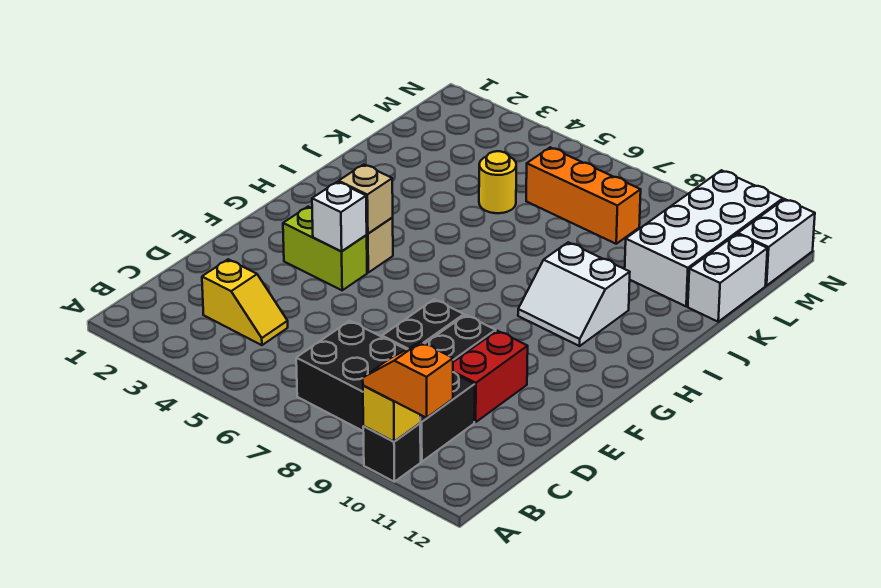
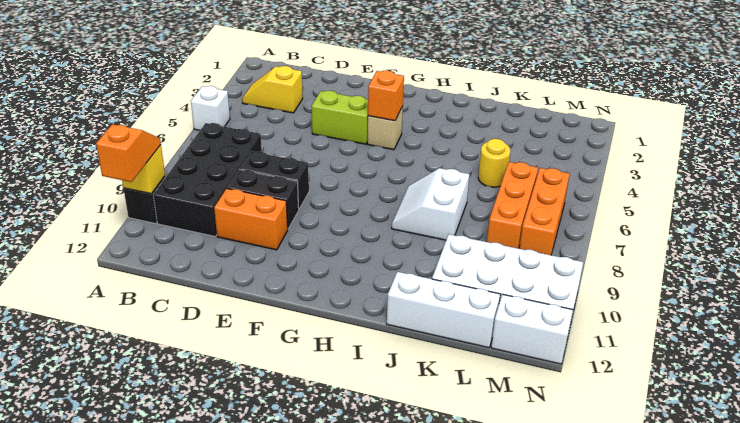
yellow 1x2 slope [202,259,288,345] -> yellow 1x2 slope turned to [242,66,303,113]
red 1x2 brick [453,331,528,422] -> orange 1x2 brick [214,188,288,250]
lime 1x2 brick [283,207,367,290] -> lime 1x2 brick turned to [312,91,368,144]
white 1x1 brick [312,182,367,252] -> white 1x1 brick moved to [191,86,230,130]
tan 1x1 brick [339,164,393,234] -> orange 1x1 brick [368,71,404,121]
white 2x2 slope [518,242,630,346] -> white 2x2 slope moved to [392,168,469,240]
white 1x2 brick [688,234,767,322] -> white 1x3 brick [387,272,500,348]
none -> orange 1x3 brick [519,168,570,255]

